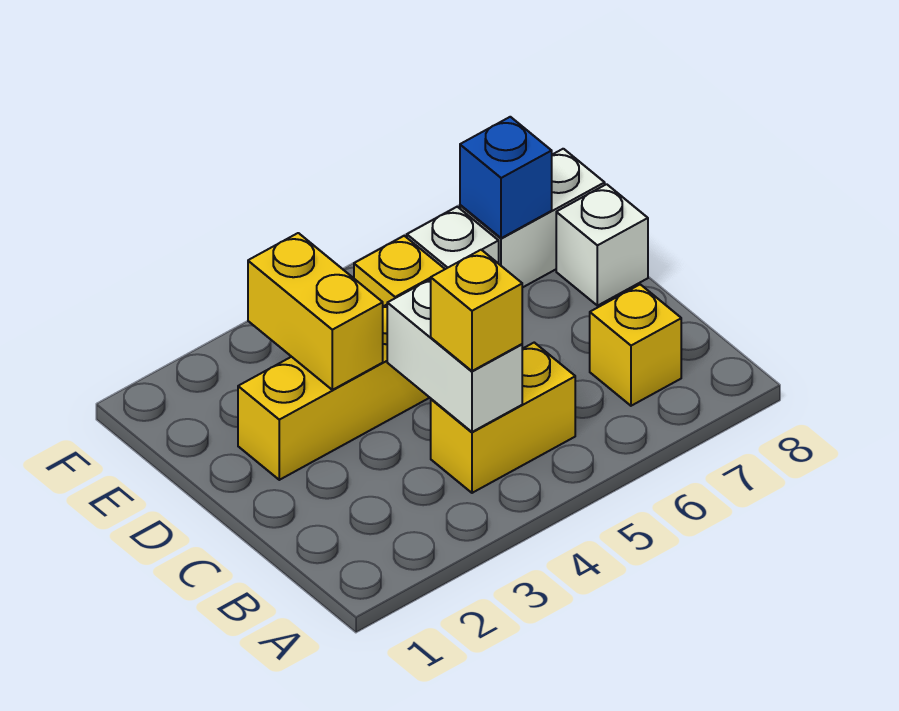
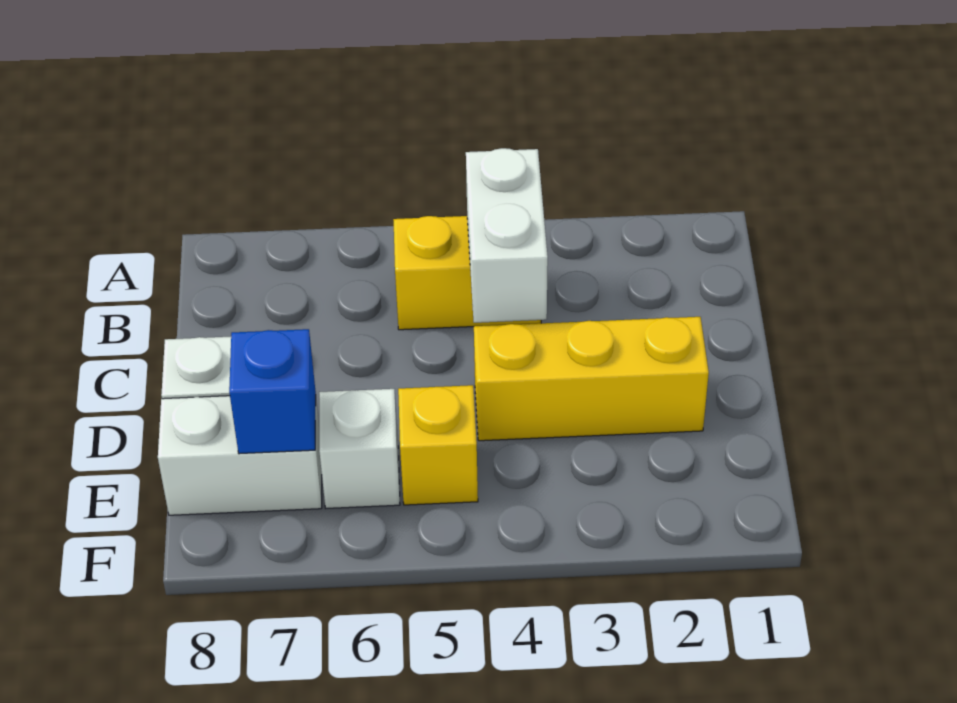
yellow 1x1 brick [431,250,522,371] -> none
yellow 1x1 brick [590,284,681,406] -> none
yellow 1x2 brick [248,233,383,390] -> none

